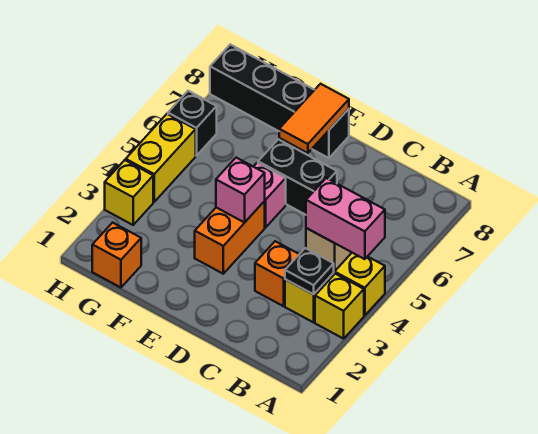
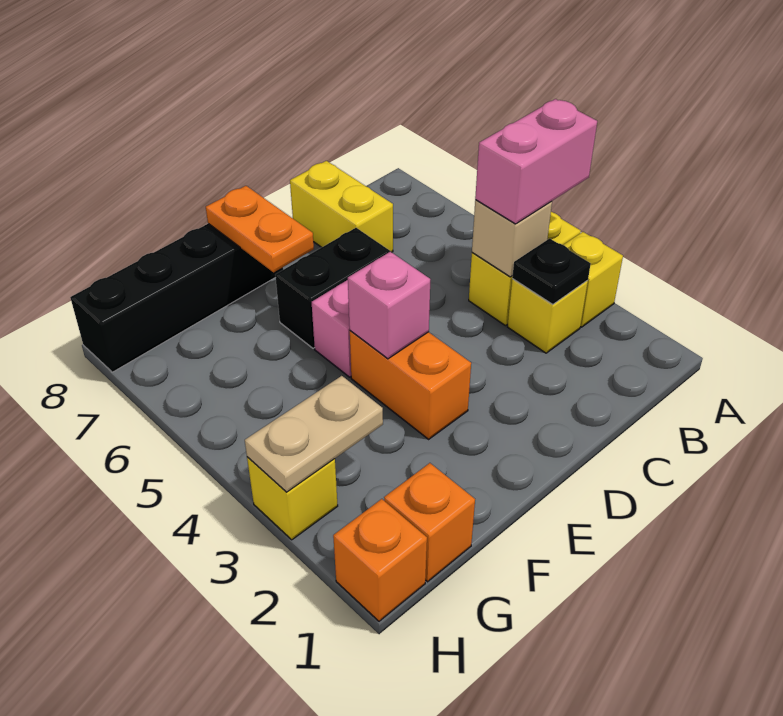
orange 1x1 brick [255,241,299,306] -> orange 1x1 brick moved to [333,499,427,621]
orange 1x2 tile [279,84,349,153] -> orange 1x2 plate [206,186,314,272]
none -> tan 1x2 plate [245,376,383,492]
yellow 1x2 brick [126,114,196,202] -> yellow 1x2 brick moved to [290,161,393,252]
black 1x1 brick [168,91,217,156] -> none

